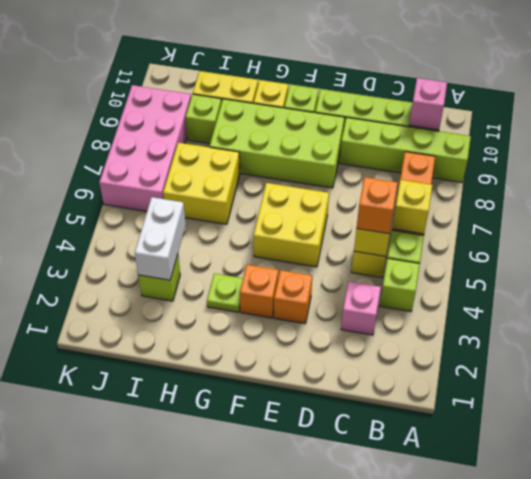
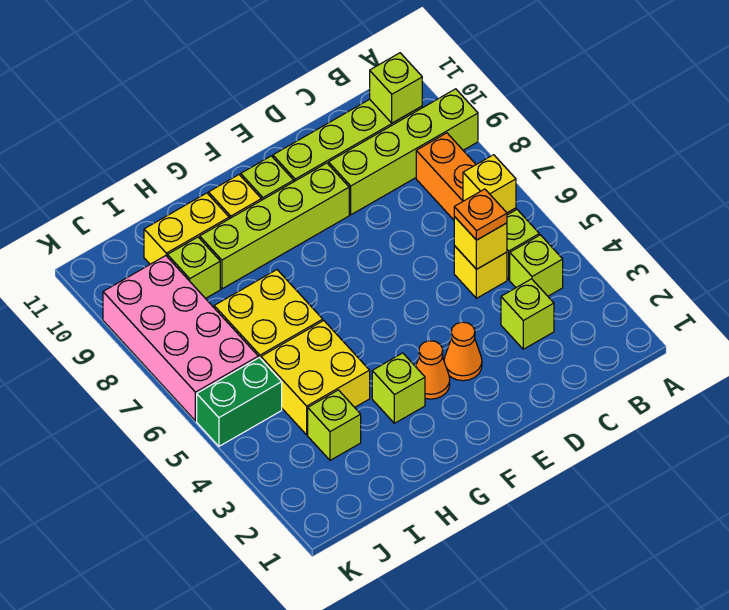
pink 1x1 brick [409,78,447,130] -> lime 1x1 brick [370,53,422,123]
pink 1x1 brick [341,282,381,335] -> lime 1x1 brick [501,279,554,349]
orange 1x1 brick [357,177,398,234] -> orange 1x1 plate [454,189,507,240]
orange 1x1 brick [274,270,312,324] -> orange 1x1 cone [444,322,482,381]
yellow 2x2 brick [254,183,329,267] -> yellow 2x2 brick moved to [261,321,370,435]
lime 2x4 brick [210,99,345,188] -> lime 1x4 brick [200,163,349,289]
orange 1x1 brick [240,265,279,318] -> orange 1x1 cone [416,341,450,399]
lime 1x1 plate [207,273,243,312] -> lime 1x1 brick [372,353,425,423]
white 1x2 brick [135,197,186,280] -> none
none -> green 1x2 brick [197,358,282,446]

